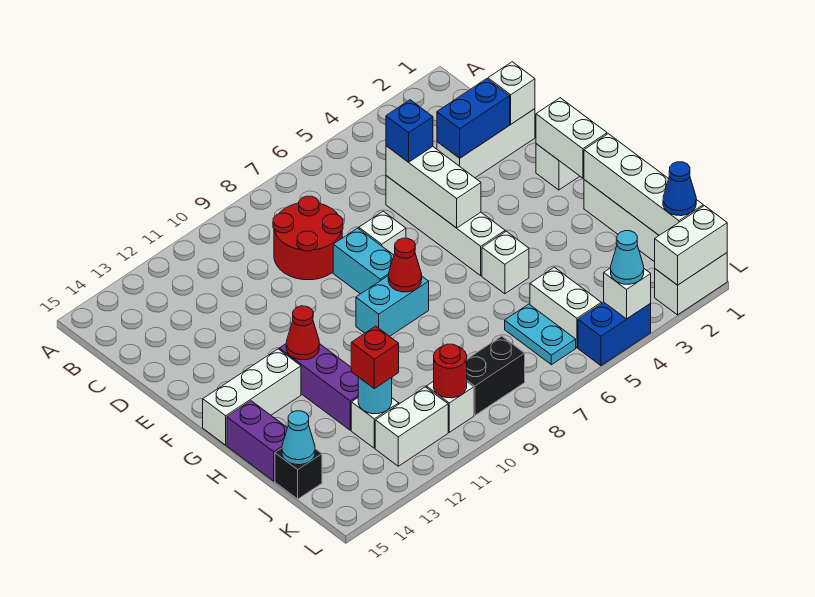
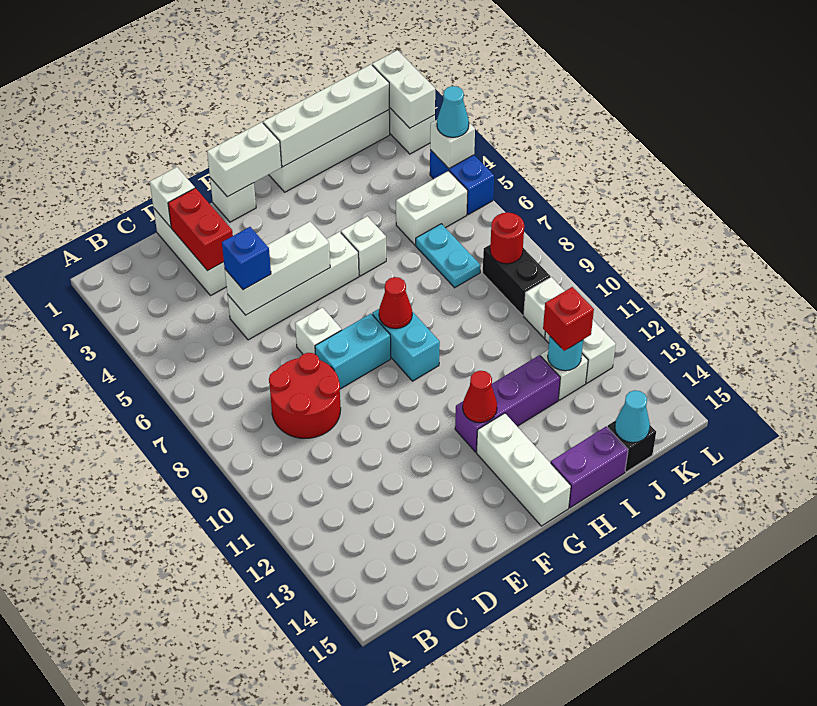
blue 1x2 brick [437,79,510,158] -> red 1x2 brick [168,188,233,271]
cyan 1x2 plate [505,304,576,365] -> cyan 1x2 plate turned to [416,224,481,288]
blue 1x1 cone [663,162,696,216] -> none
red 1x1 round brick [434,344,467,398] -> red 1x1 round brick moved to [490,213,524,264]

